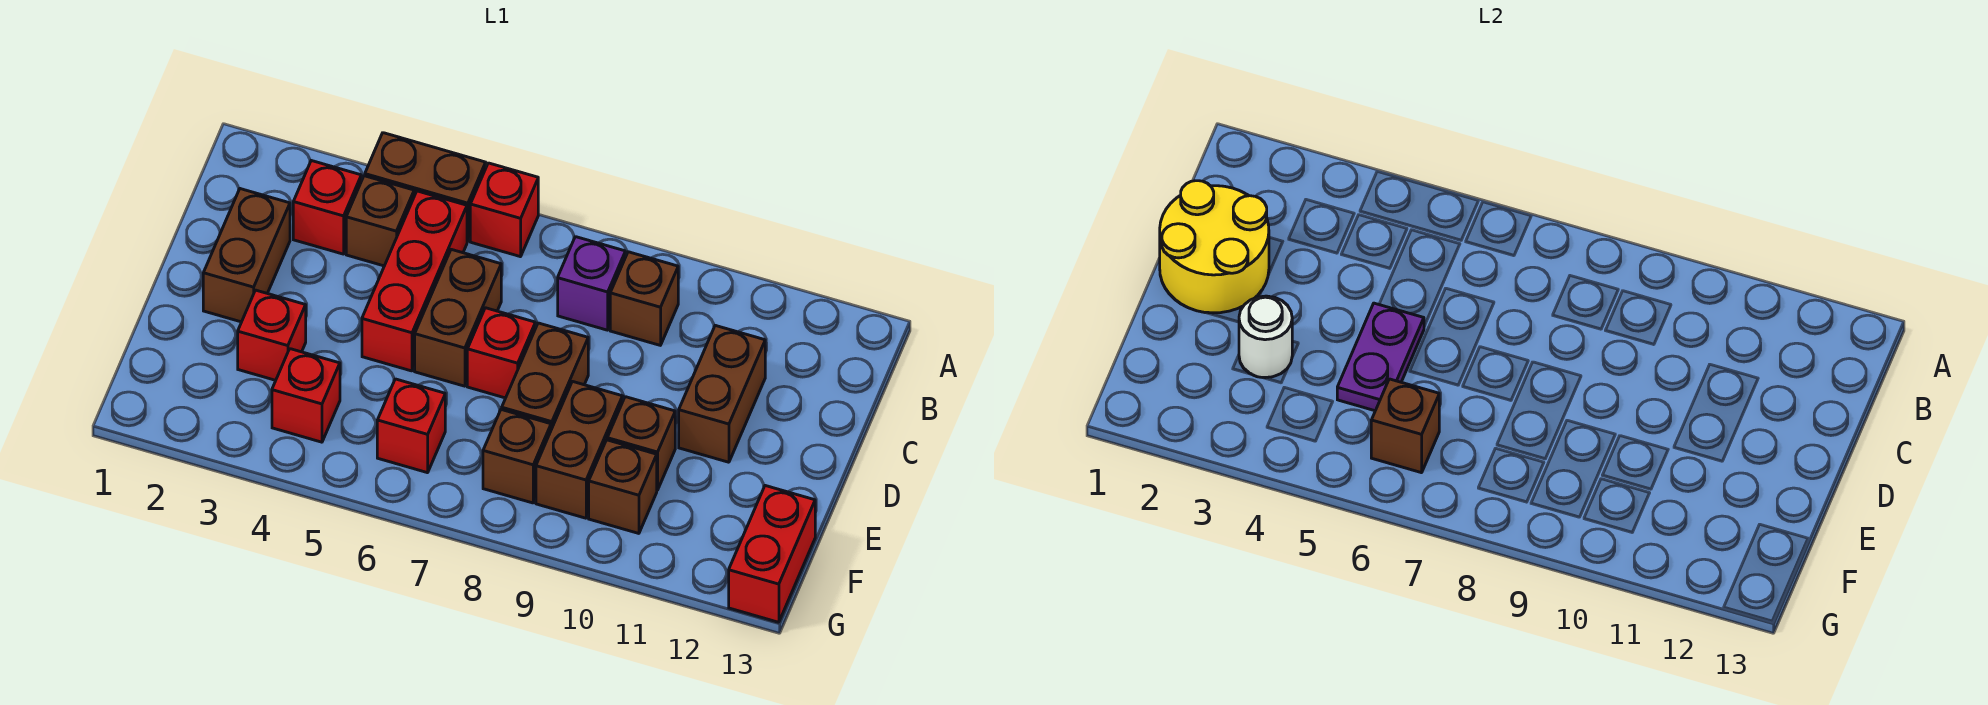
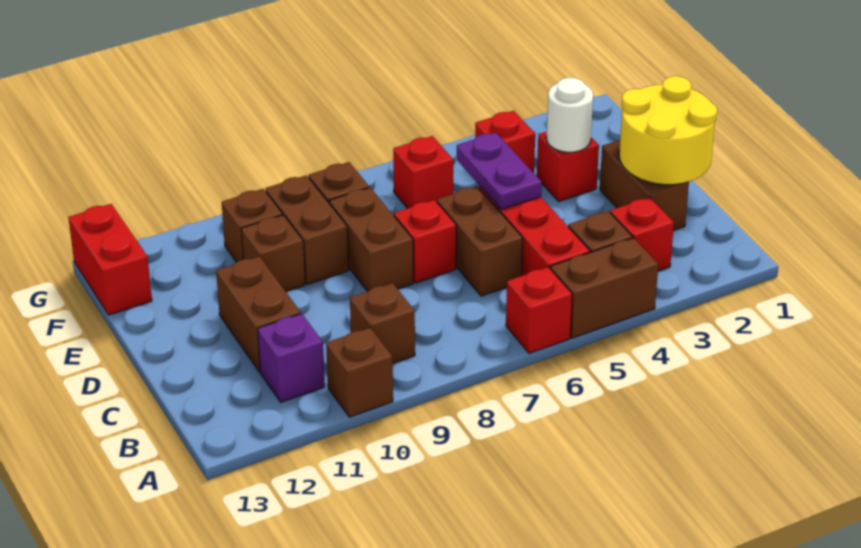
purple 1x1 brick [558,237,625,330] -> purple 1x1 brick moved to [258,314,325,402]
brown 1x1 brick [1371,379,1439,473] -> brown 1x1 brick moved to [326,328,393,417]

